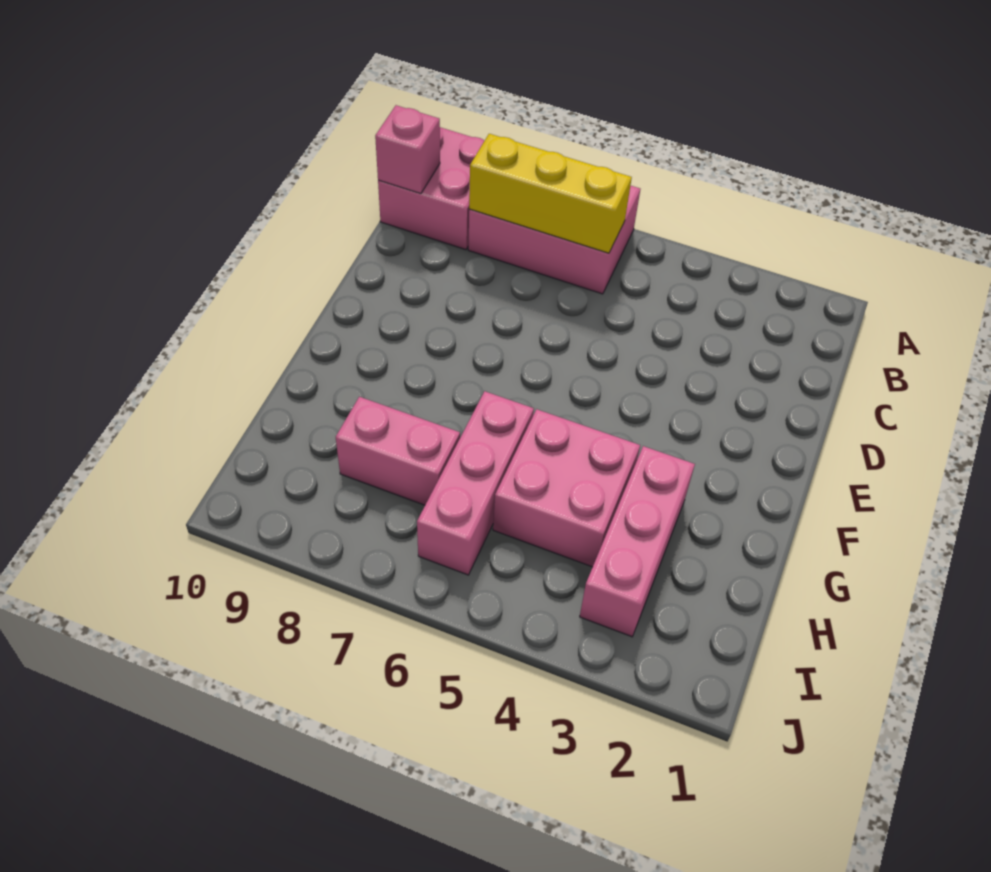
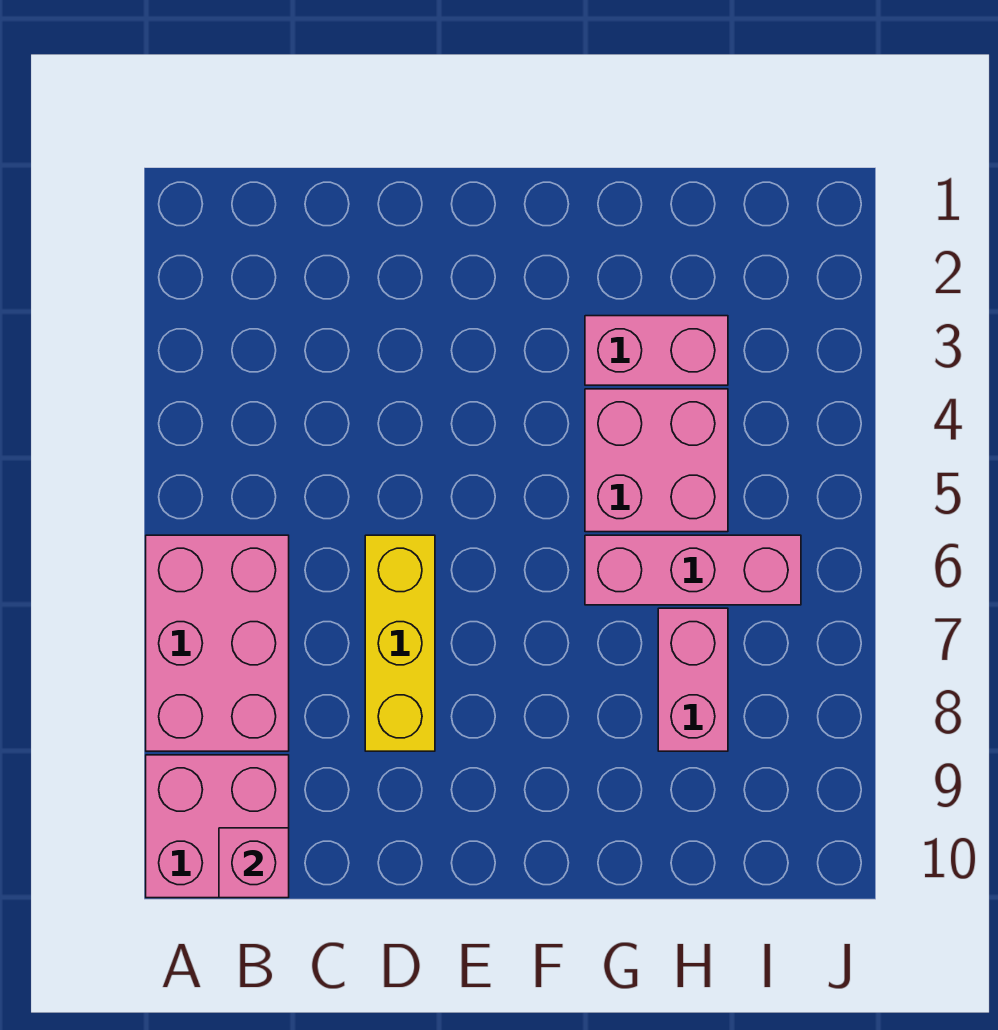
yellow 1x3 brick [469,134,632,253] -> yellow 1x3 brick moved to [365,535,435,751]
pink 1x3 brick [580,446,695,637] -> pink 1x2 brick [585,316,728,385]

